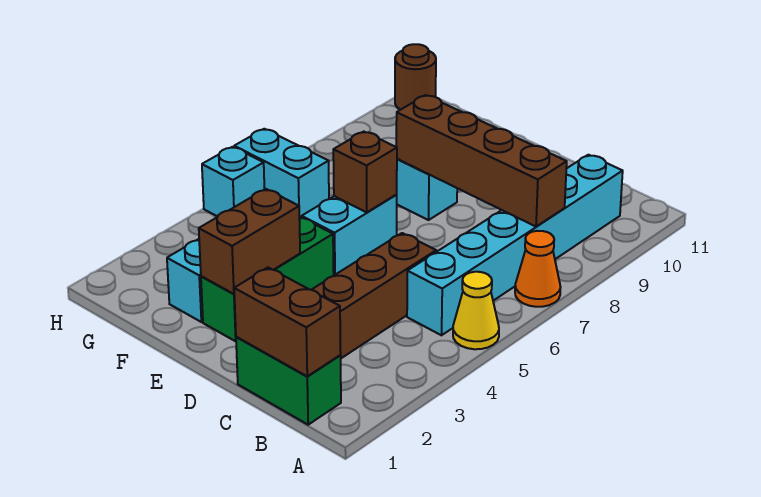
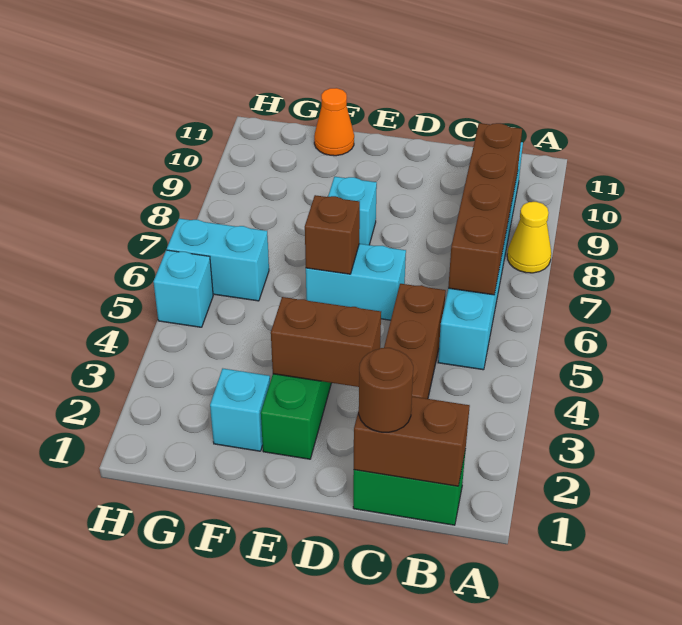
yellow 1x1 cone [453,272,499,349] -> yellow 1x1 cone moved to [507,202,551,273]
orange 1x1 cone [515,231,561,307] -> orange 1x1 cone moved to [314,88,354,156]
brown 1x4 brick [396,95,567,227] -> brown 1x4 brick turned to [448,123,522,295]
brown 1x2 brick [199,189,300,294] -> brown 1x2 brick turned to [271,297,381,387]
cyan 1x2 brick [302,195,397,275] -> cyan 1x2 brick turned to [306,244,406,320]
brown 1x1 round brick [395,44,436,110] -> brown 1x1 round brick moved to [359,348,413,432]

